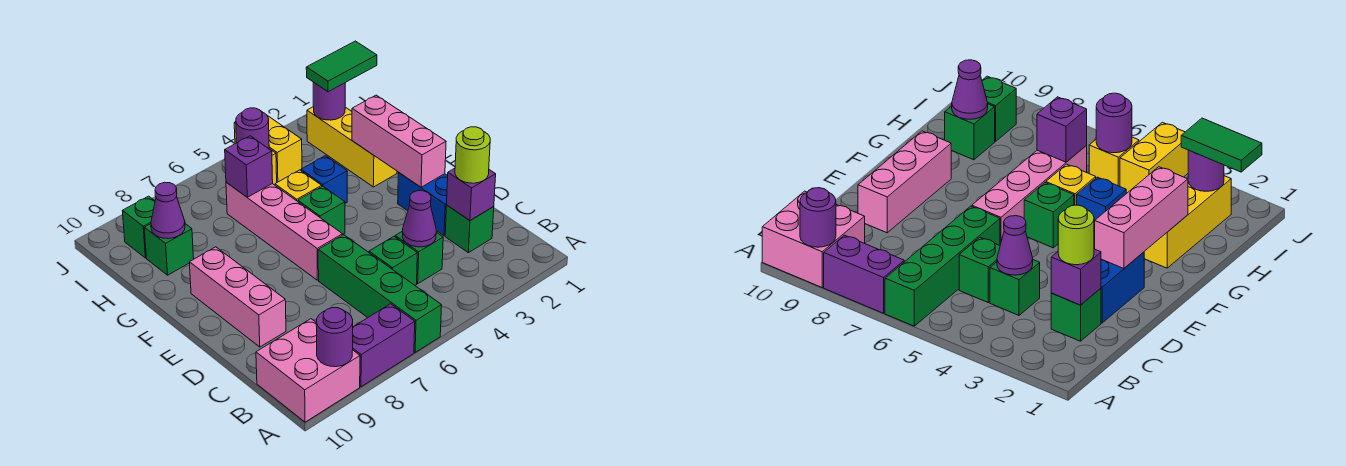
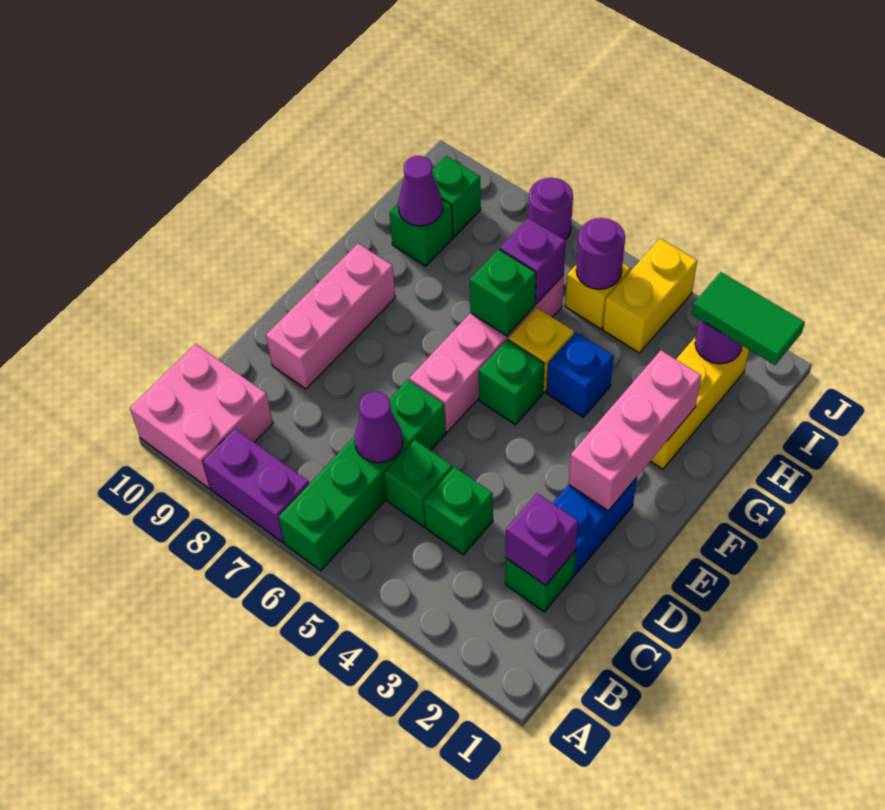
purple 1x1 round brick [316,308,353,367] -> purple 1x1 round brick moved to [528,178,573,240]
lime 1x1 round brick [455,127,490,183] -> none
purple 1x1 cone [402,191,436,247] -> purple 1x1 cone moved to [354,392,403,463]
none -> green 1x1 brick [470,249,536,336]

